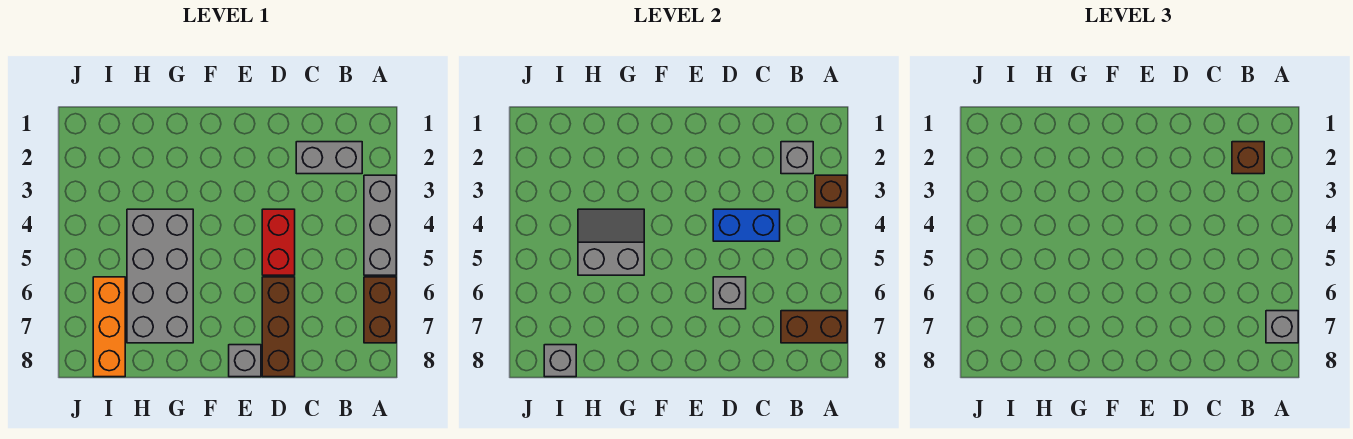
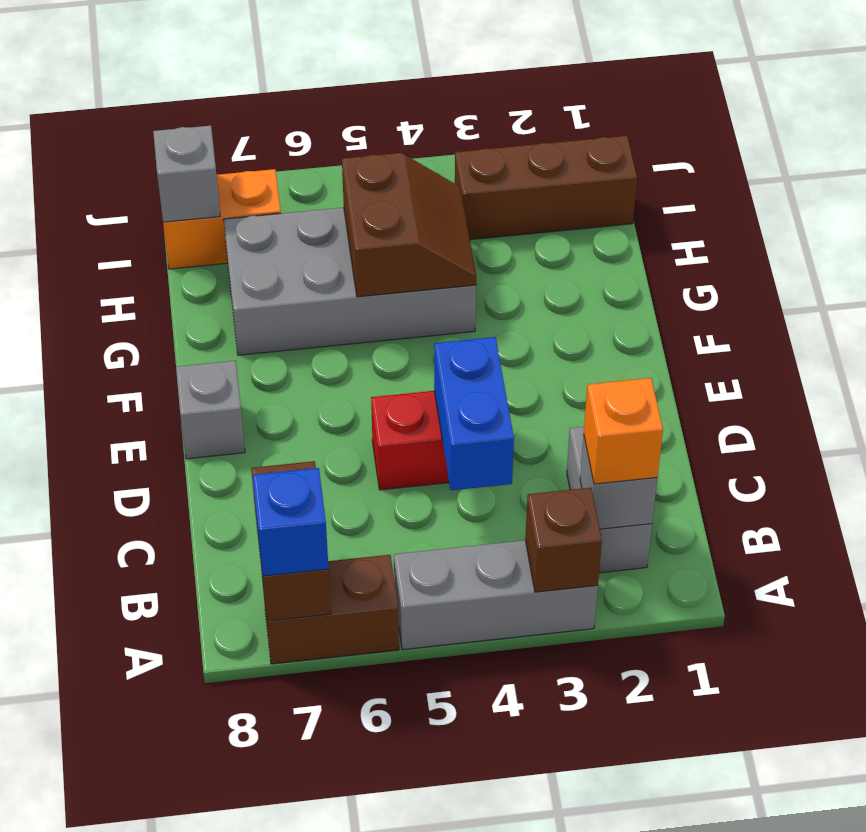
grey 1x1 brick [1266,311,1298,343] -> blue 1x1 brick [253,468,329,576]
brown 1x1 brick [1232,142,1264,174] -> orange 1x1 brick [584,378,663,484]
brown 1x3 brick [262,277,295,377] -> brown 1x3 brick moved to [455,136,637,240]
grey 1x1 brick [713,277,746,309] -> none
grey 2x2 slope [578,209,644,275] -> brown 2x2 slope [342,153,476,297]
orange 1x3 brick [93,277,125,377] -> orange 1x2 brick [163,169,281,269]

